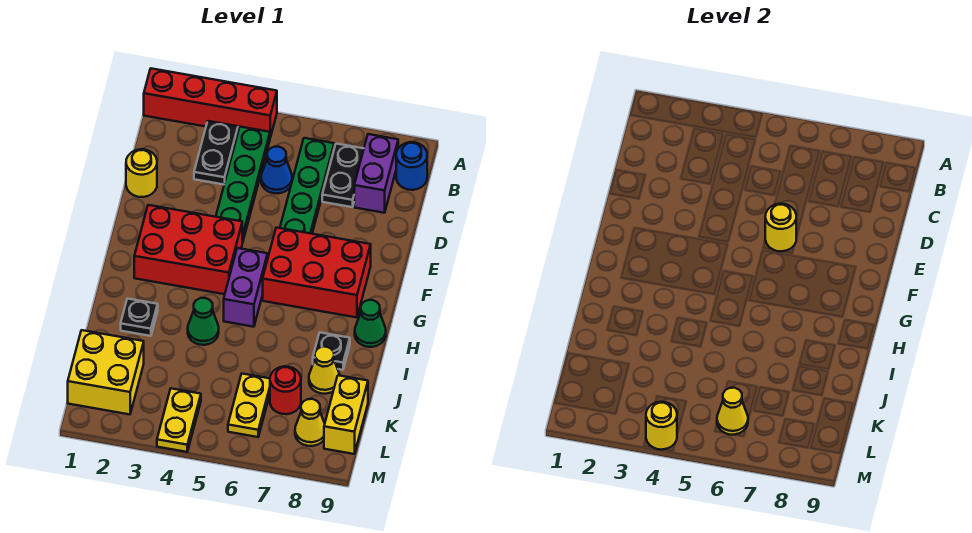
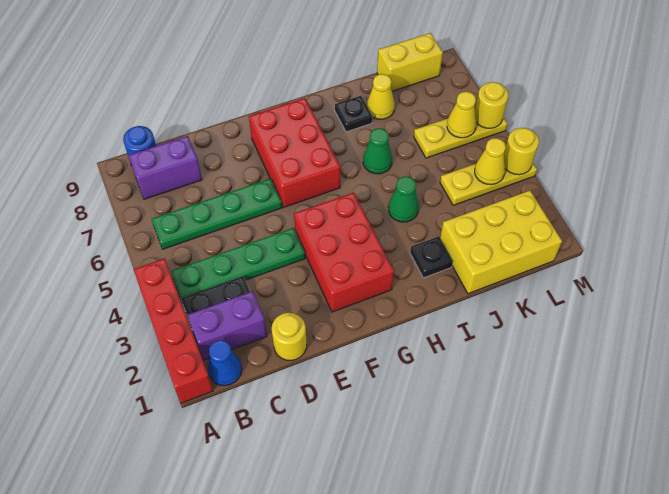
black 1x2 plate [322,144,364,207] -> none
blue 1x1 cone [261,147,292,193] -> blue 1x1 cone moved to [208,340,242,386]
yellow 1x1 round brick [765,204,796,251] -> yellow 1x1 round brick moved to [475,82,508,128]
purple 1x2 brick [224,248,268,327] -> purple 1x2 brick moved to [188,291,267,360]
green 1x1 cone [355,300,386,347] -> green 1x1 cone moved to [363,128,392,174]
yellow 2x2 brick [68,330,144,414] -> yellow 2x3 brick [440,191,562,294]
yellow 1x2 plate [228,374,270,437] -> yellow 1x3 plate [414,117,507,158]
red 1x1 round brick [270,366,301,414] -> none
yellow 1x2 plate [157,388,201,452] -> yellow 1x3 plate [440,163,537,205]
yellow 1x1 cone [295,399,325,446] -> yellow 1x1 cone moved to [475,138,506,185]

